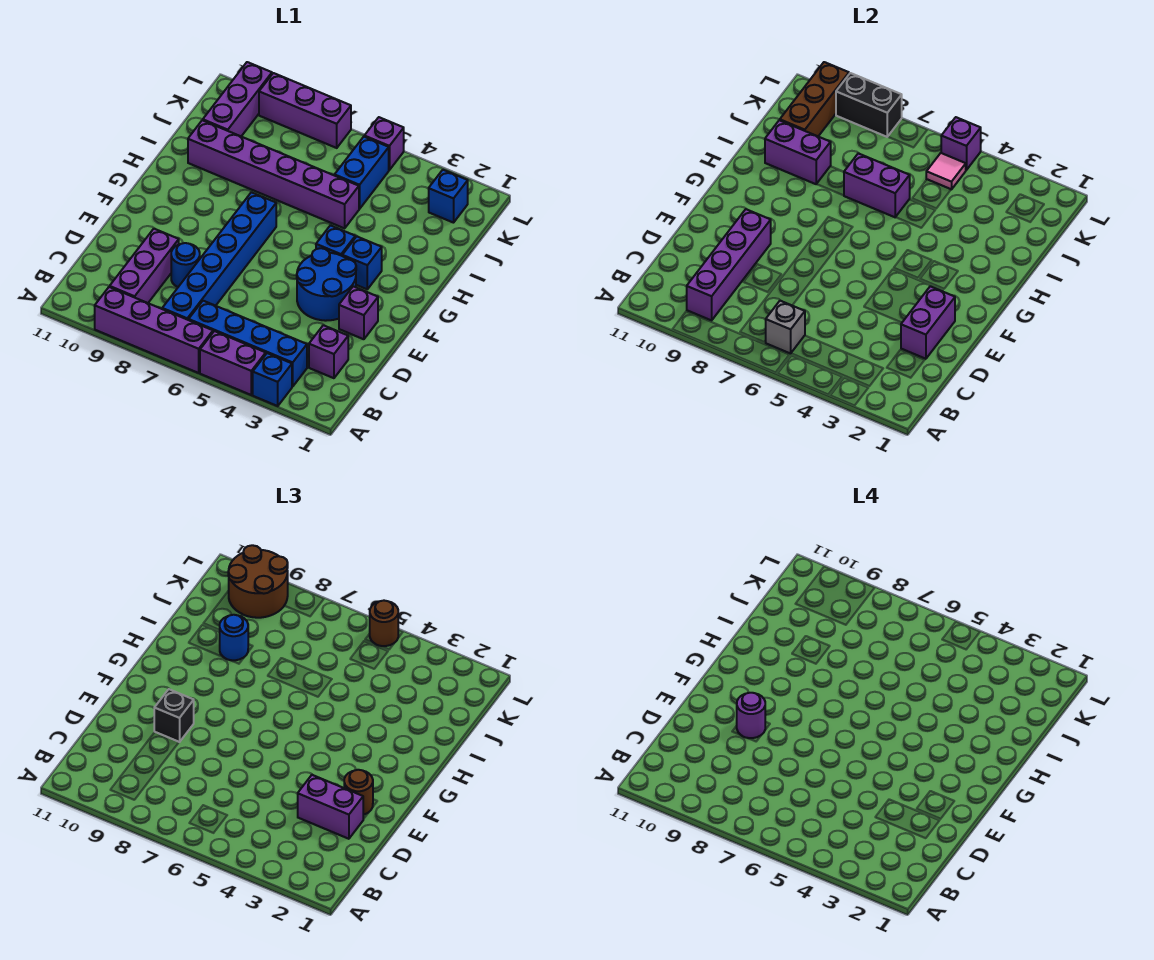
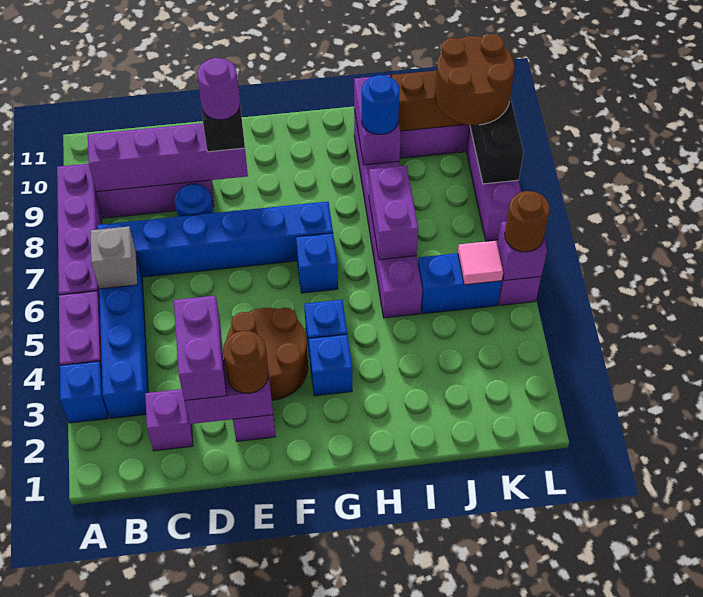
blue 2x2 round brick [297,248,356,321] -> brown 2x2 round brick [227,308,308,400]
blue 1x1 brick [429,170,468,223] -> blue 1x1 brick moved to [296,233,338,293]

